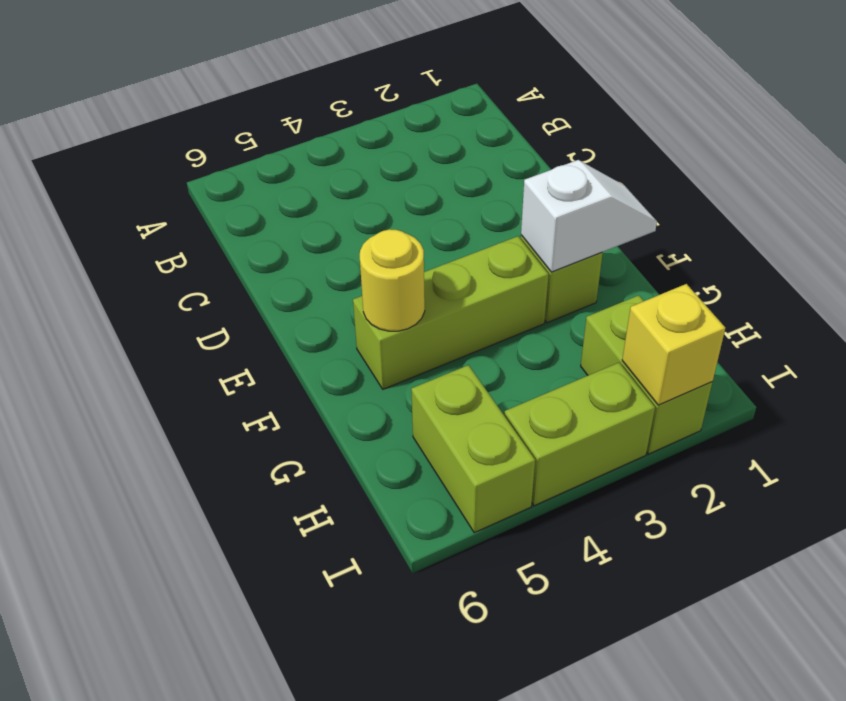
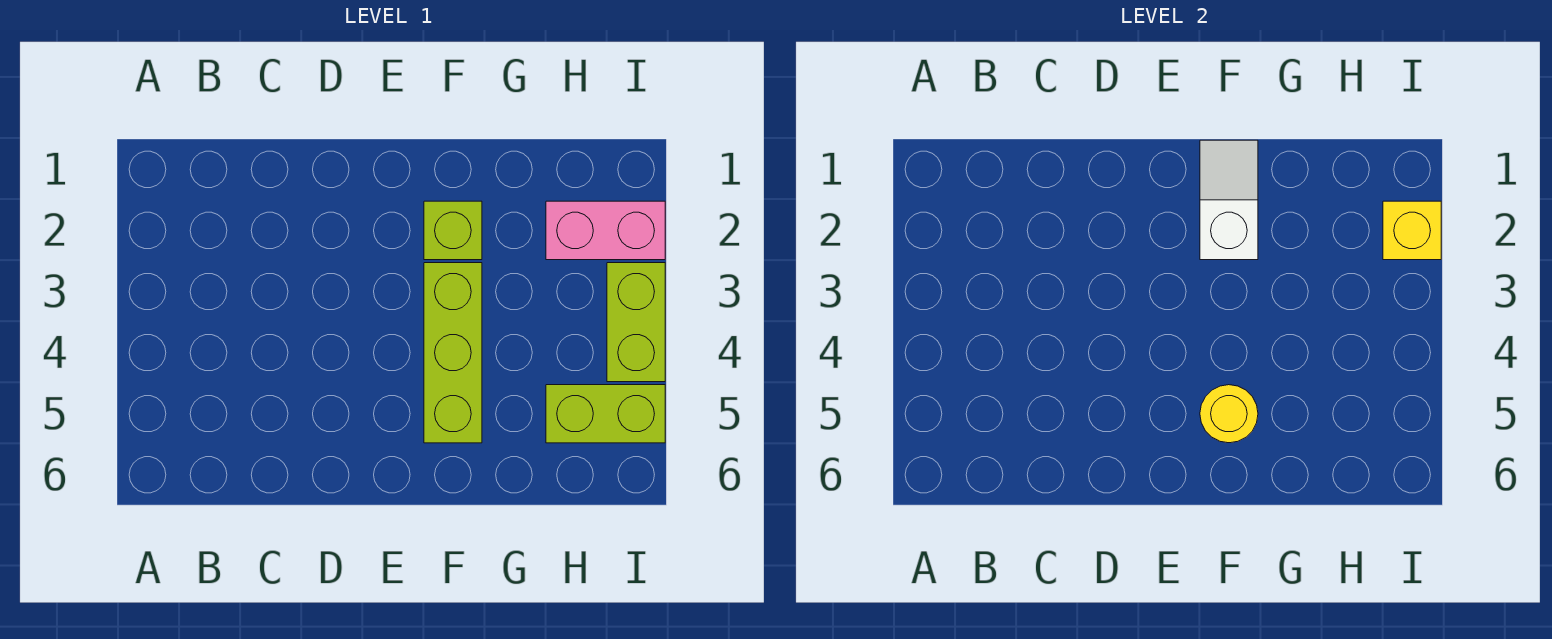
lime 1x2 brick [581,295,712,454] -> pink 1x2 brick [546,201,665,260]

